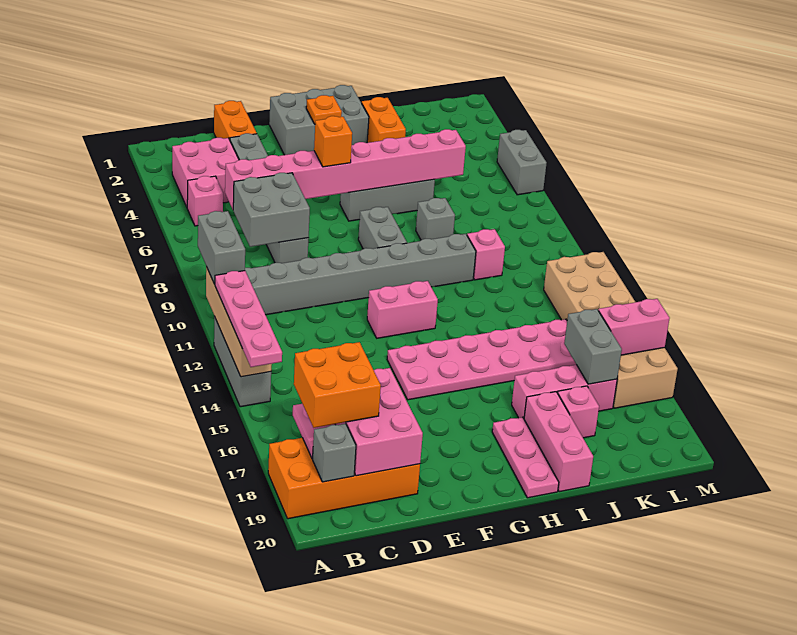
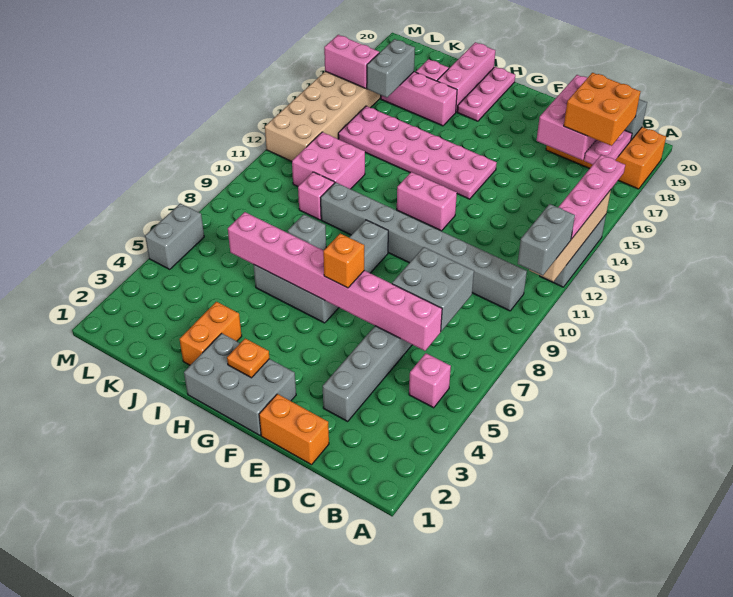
pink 2x2 brick [172,138,239,207] -> pink 2x2 brick moved to [292,132,365,189]
orange 1x2 brick [214,101,257,140] -> orange 1x2 brick turned to [259,394,329,465]

